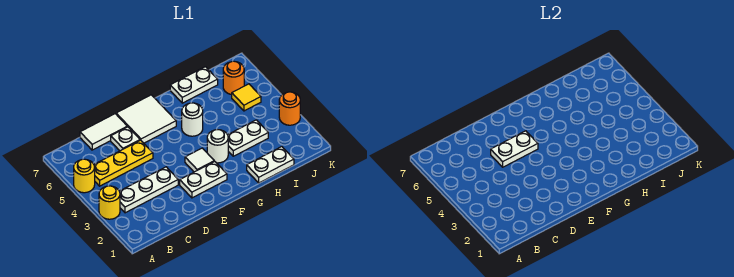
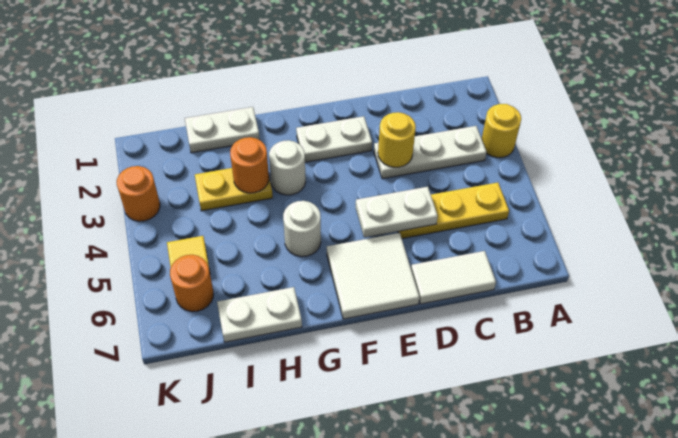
yellow 1x1 round brick [74,159,95,193] -> yellow 1x1 round brick moved to [378,112,416,167]
white 1x1 plate [111,127,140,151] -> none
white 1x1 tile [185,148,214,172] -> none
white 1x2 plate [228,120,268,156] -> yellow 1x2 plate [195,168,273,211]
none -> orange 1x1 round brick [230,137,269,193]

